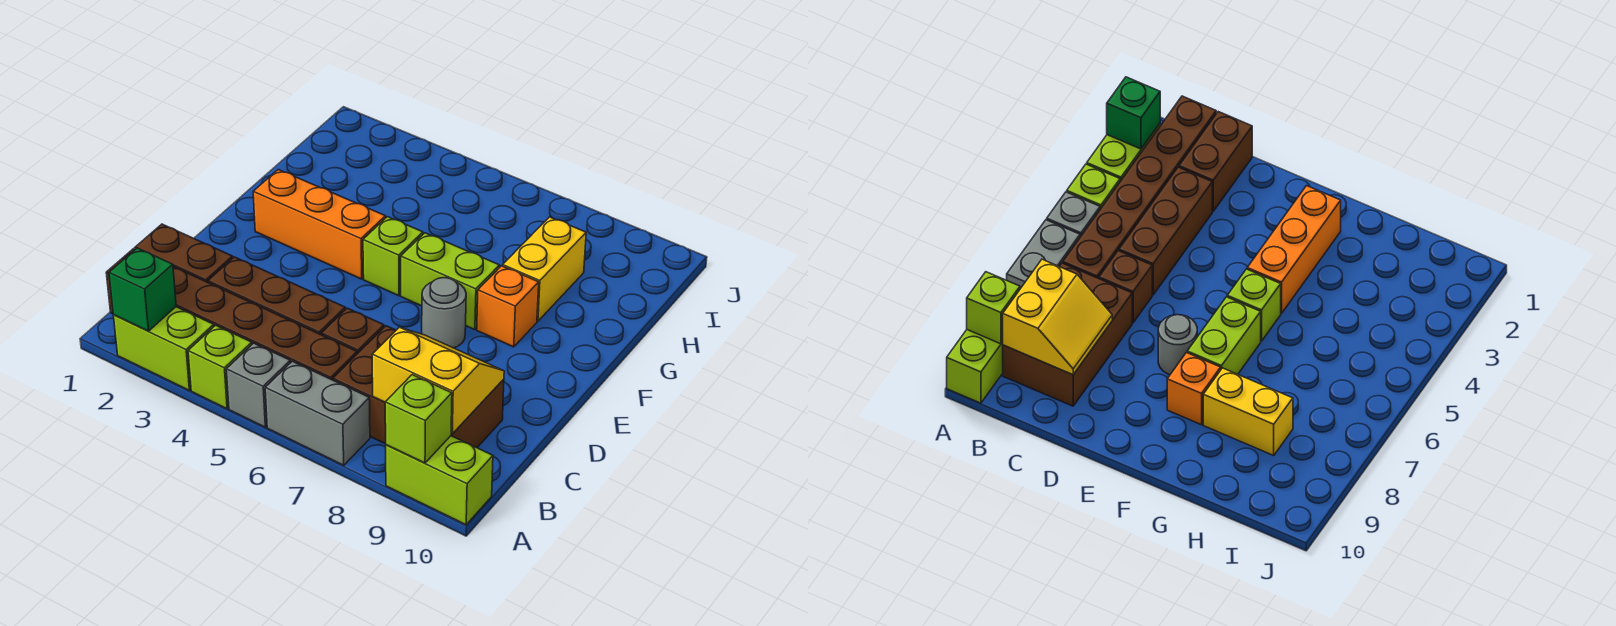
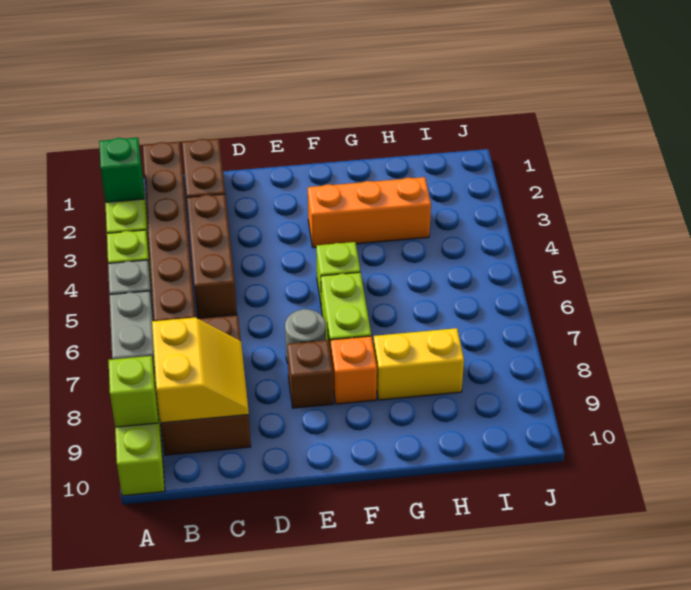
brown 1x1 brick [321,308,384,354] -> brown 1x1 brick moved to [287,340,333,408]
orange 1x3 brick [253,170,386,279] -> orange 1x3 brick turned to [308,177,431,248]

